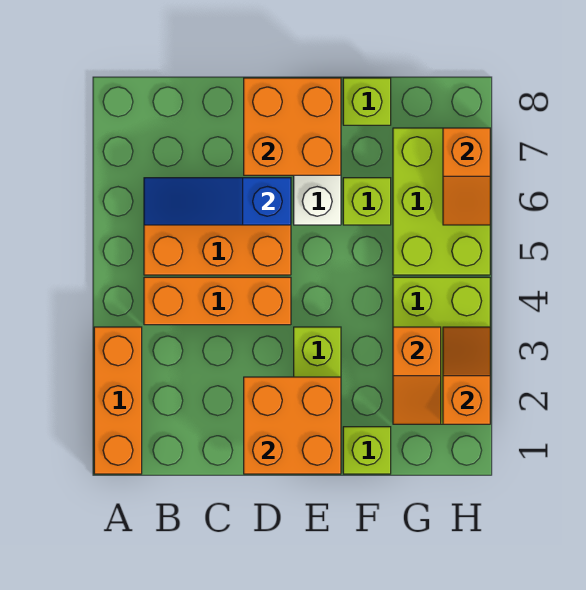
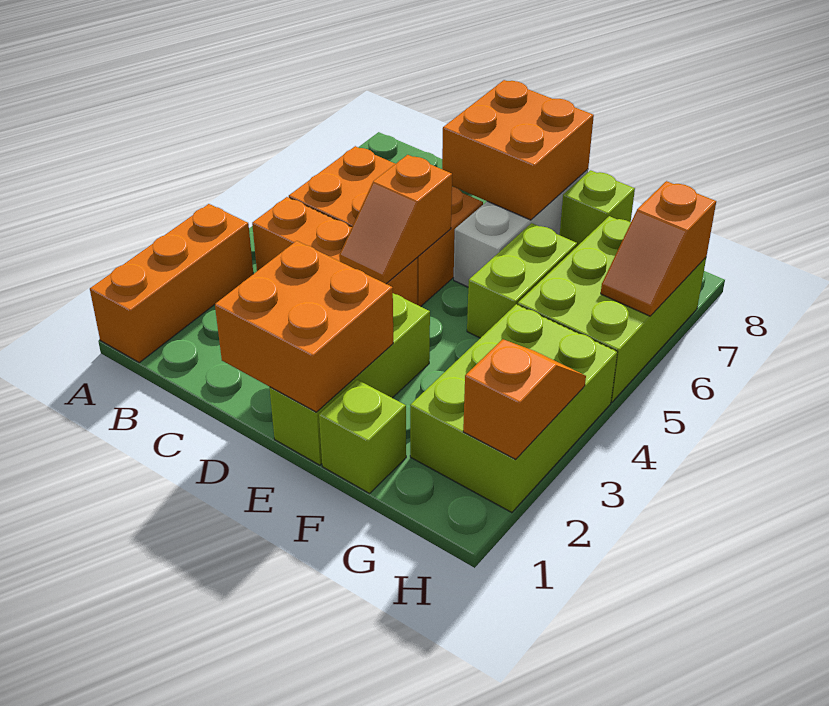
blue 1x3 slope [144,178,291,225] -> none
lime 1x1 brick [343,178,391,225] -> lime 1x2 brick [467,223,577,338]
orange 1x2 slope [393,327,441,424] -> orange 1x2 slope moved to [339,155,452,284]

